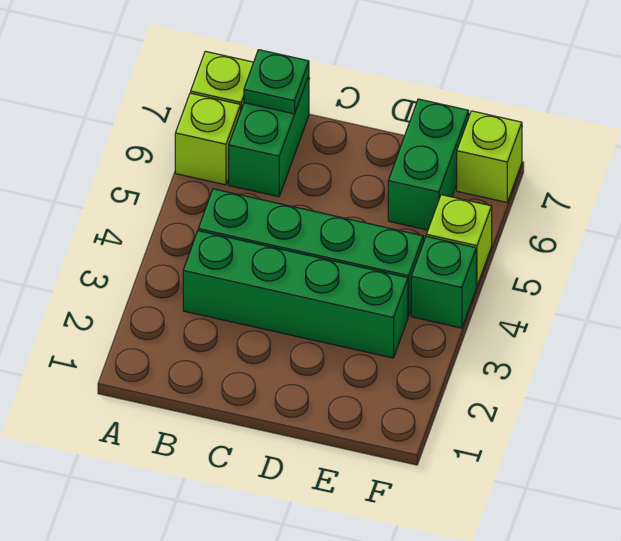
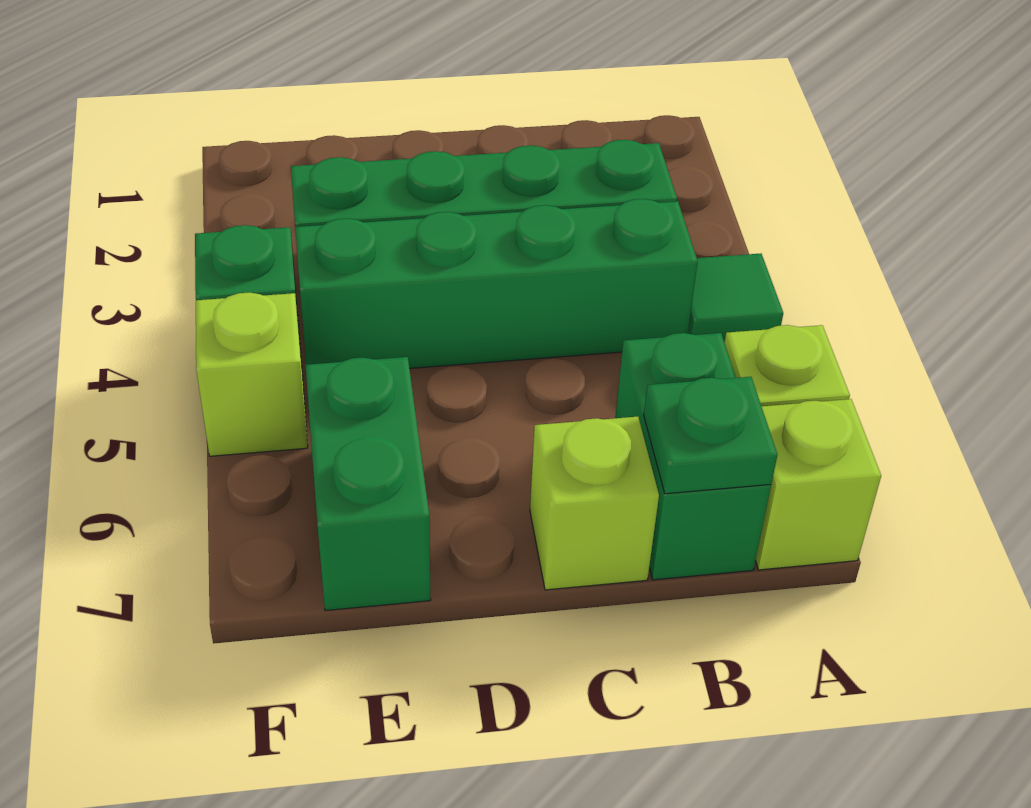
none -> green 1x1 tile [688,254,783,342]
lime 1x1 brick [457,111,522,202] -> lime 1x1 brick moved to [530,417,659,590]

